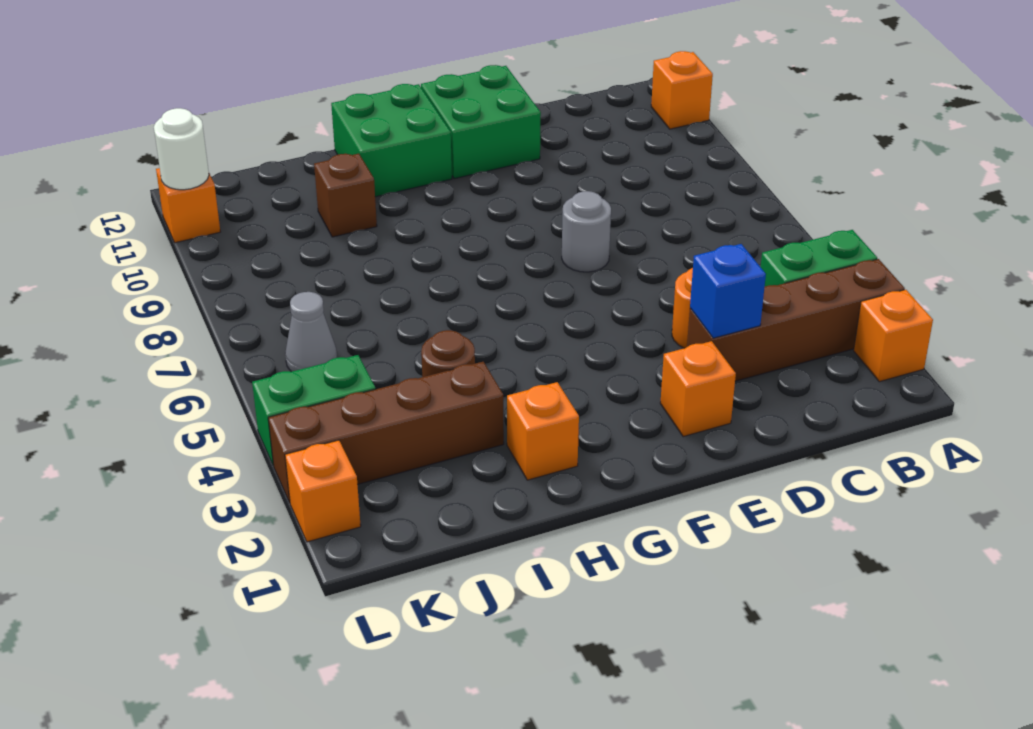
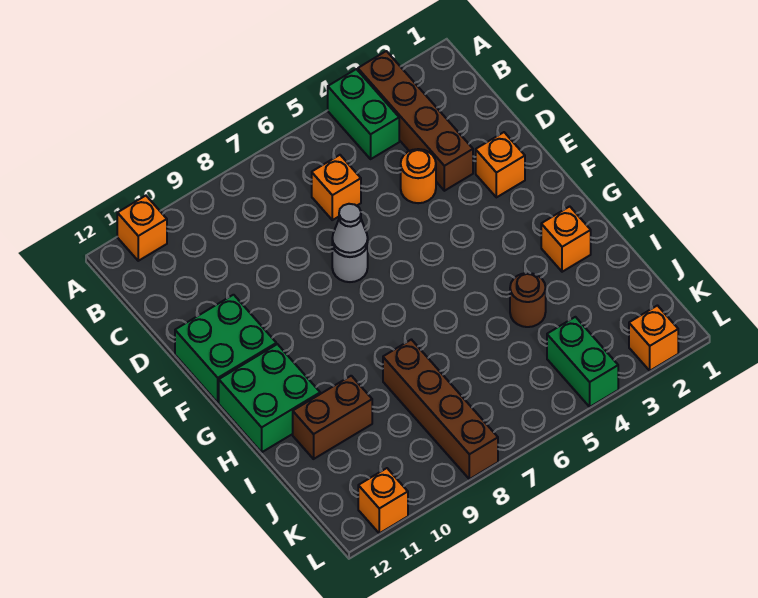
orange 1x1 brick [854,290,933,382] -> orange 1x1 brick moved to [312,155,361,220]
blue 1x1 brick [690,244,766,338] -> none
brown 1x4 brick [268,362,504,503] -> brown 1x4 brick moved to [383,340,498,479]
brown 1x1 brick [314,154,377,237] -> brown 1x2 brick [293,376,372,459]
grey 1x1 cone [285,292,337,372] -> grey 1x1 cone moved to [332,204,368,257]
white 1x1 round brick [154,108,209,190] -> none

